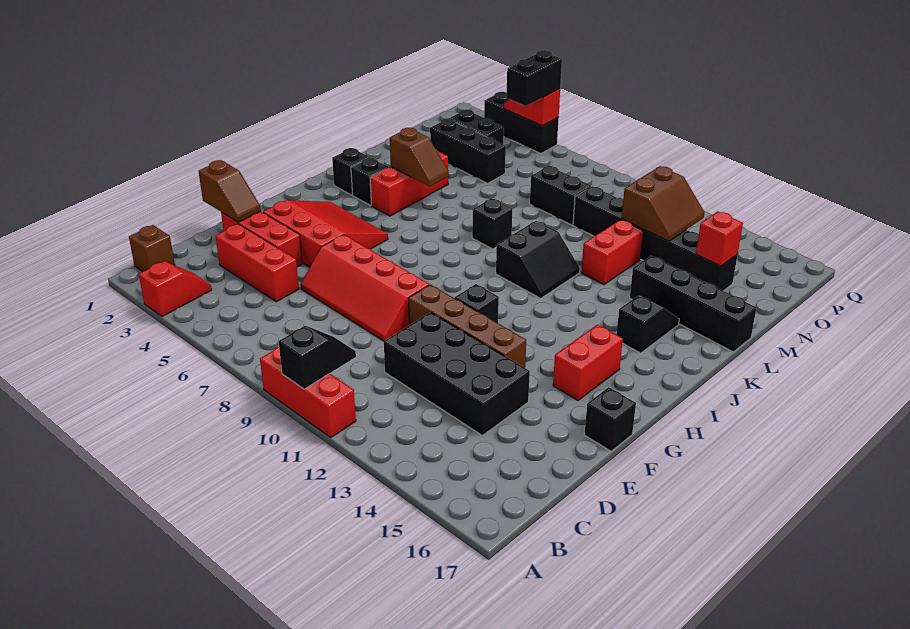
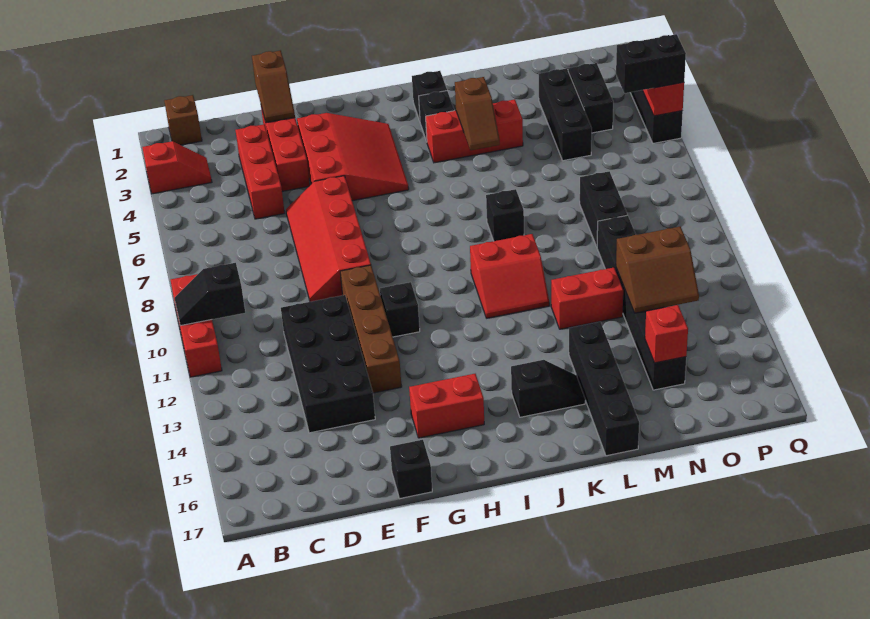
black 1x2 slope [279,326,356,389] -> black 1x2 slope turned to [174,263,245,326]
black 2x2 slope [496,221,580,298] -> red 2x2 slope [470,234,549,318]

